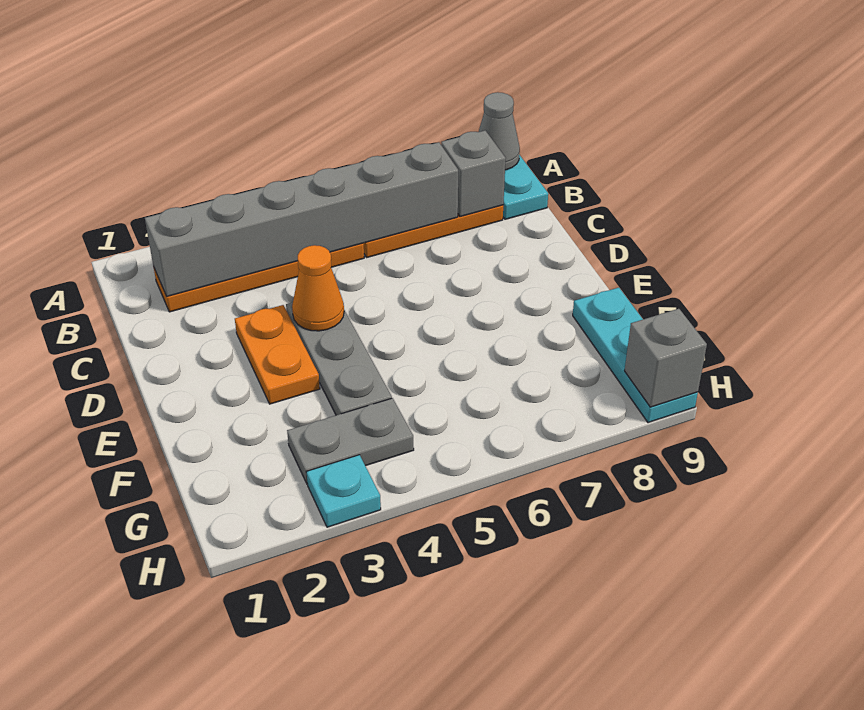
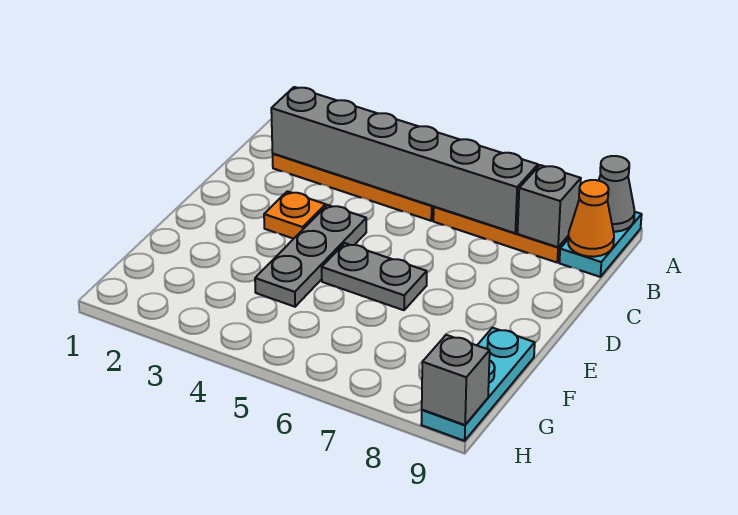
orange 1x2 plate [235,305,320,404] -> orange 1x1 plate [264,191,326,239]
orange 1x1 cone [292,245,344,331] -> orange 1x1 cone moved to [568,180,614,257]
grey 1x2 plate [287,398,414,484] -> grey 1x2 plate moved to [322,243,427,310]
cyan 1x1 plate [307,455,381,527] -> none

